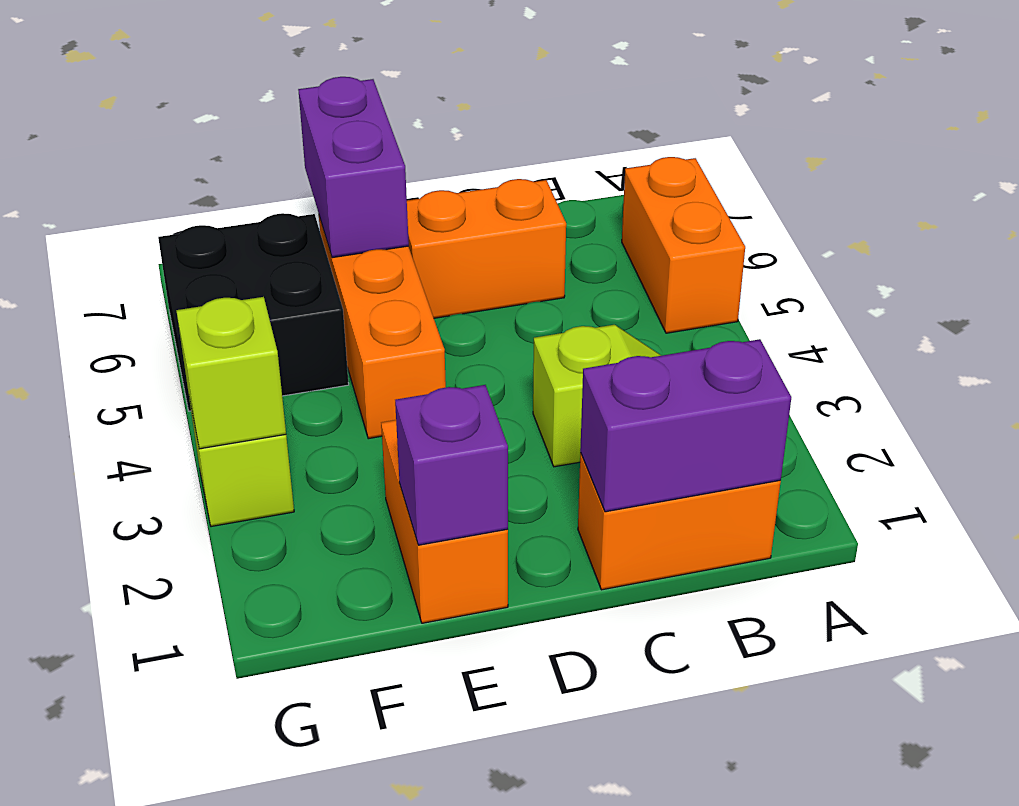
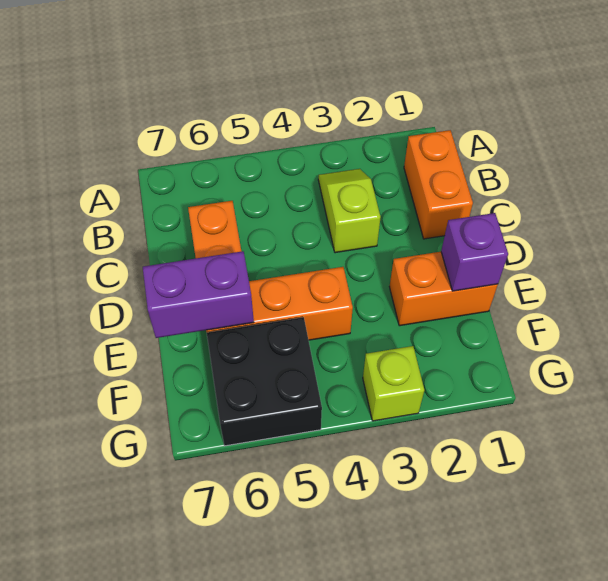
orange 1x2 brick [622,157,745,333] -> none
purple 1x2 brick [580,339,791,512] -> none
lime 1x1 brick [176,297,286,449] -> none

